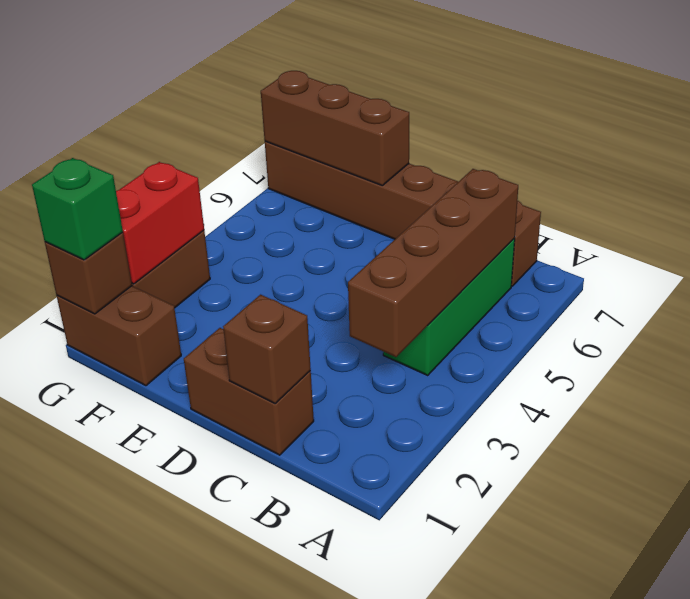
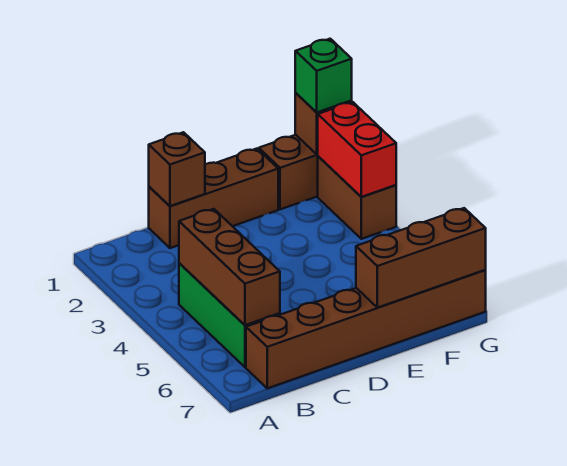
brown 1x4 brick [348,169,518,357] -> brown 1x3 brick [179,209,280,325]
brown 1x2 brick [184,328,314,455] -> brown 1x3 brick [149,149,278,248]

